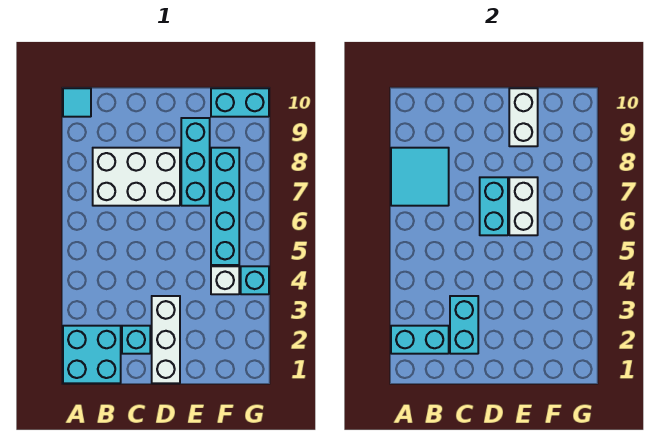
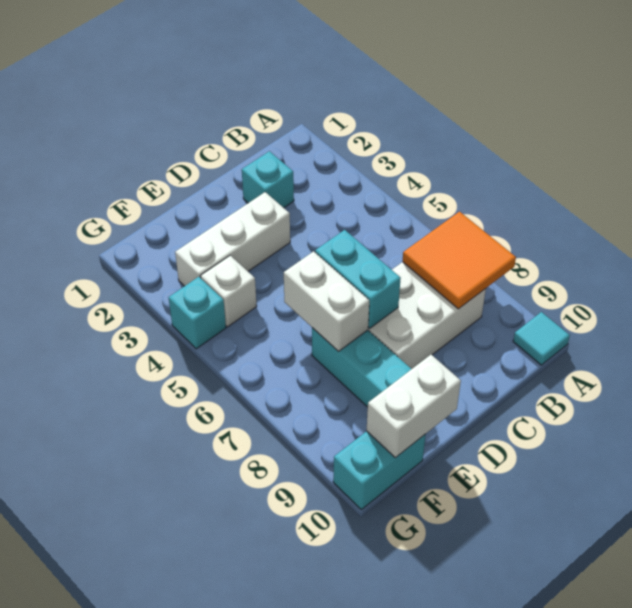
cyan 2x2 brick [63,326,121,383] -> none
cyan 1x2 brick [391,326,449,354] -> none
cyan 2x2 tile [391,148,449,206] -> orange 2x2 tile [403,212,516,309]
cyan 1x2 brick [450,296,478,354] -> none
white 1x3 brick [152,296,180,383] -> white 1x3 brick turned to [175,192,290,286]
white 1x2 brick [509,88,538,146] -> white 1x2 brick turned to [367,355,461,458]
cyan 1x4 brick [211,148,239,265] -> none

